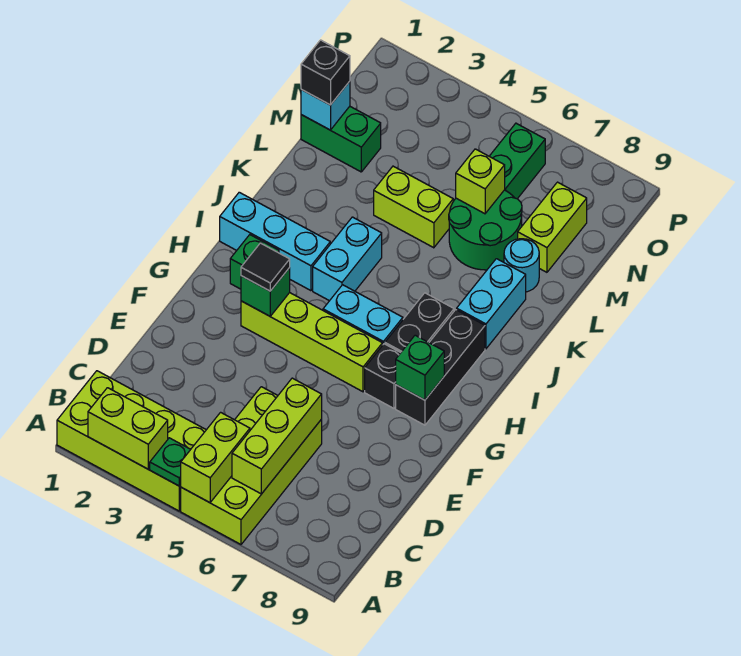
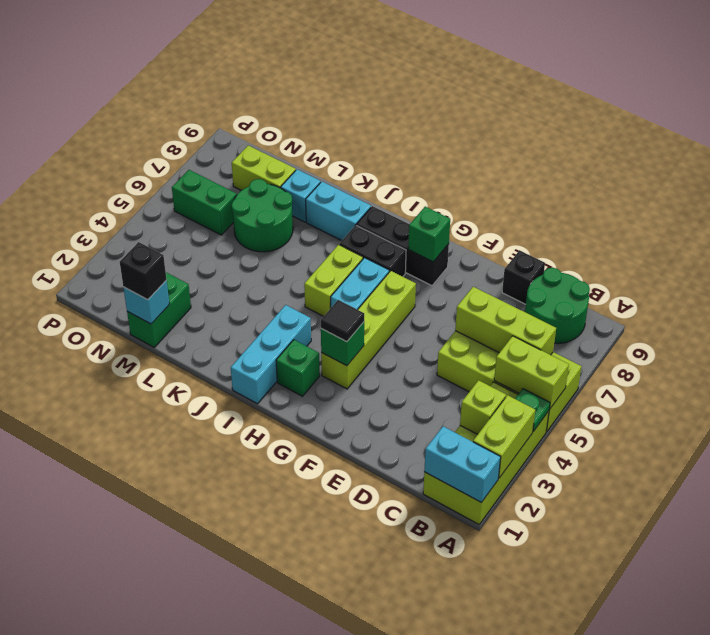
none -> green 2x2 round brick [525,268,590,344]
black 1x1 brick [365,344,400,408] -> black 1x1 brick moved to [502,250,545,304]
cyan 1x2 brick [313,217,382,301] -> cyan 1x2 brick moved to [424,426,501,502]
lime 1x2 brick [374,166,453,248] -> lime 1x2 brick moved to [304,245,363,316]
cyan 1x1 round brick [504,239,539,292] -> cyan 1x1 brick [281,169,321,222]
lime 1x1 brick [456,149,505,214] -> lime 1x1 brick moved to [460,380,506,434]

